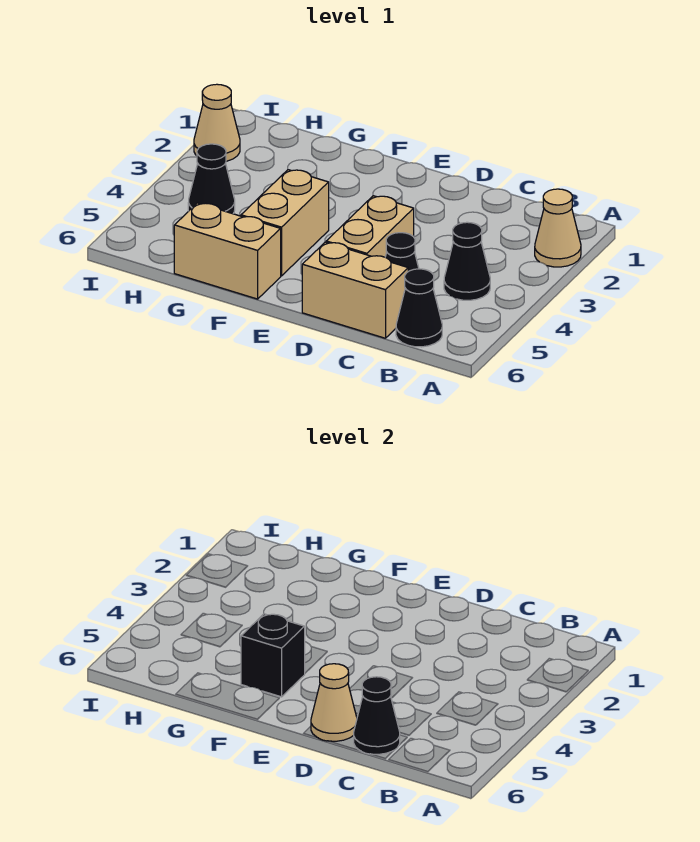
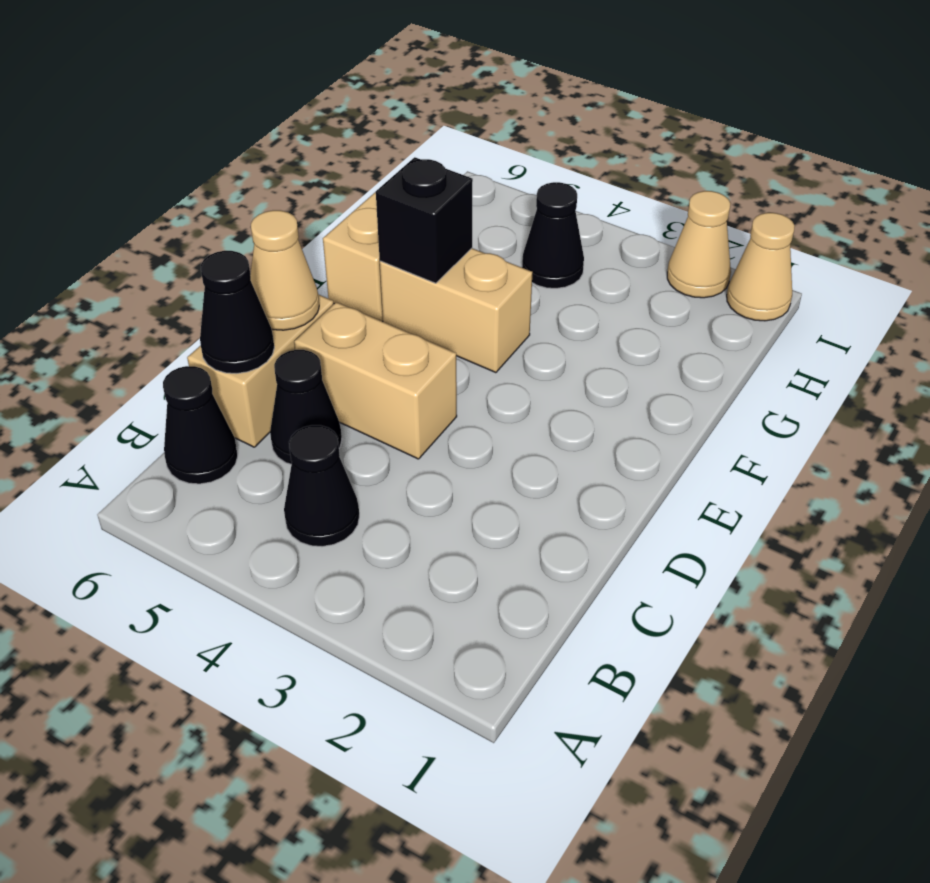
tan 1x1 cone [535,189,581,267] -> tan 1x1 cone moved to [727,213,795,321]

